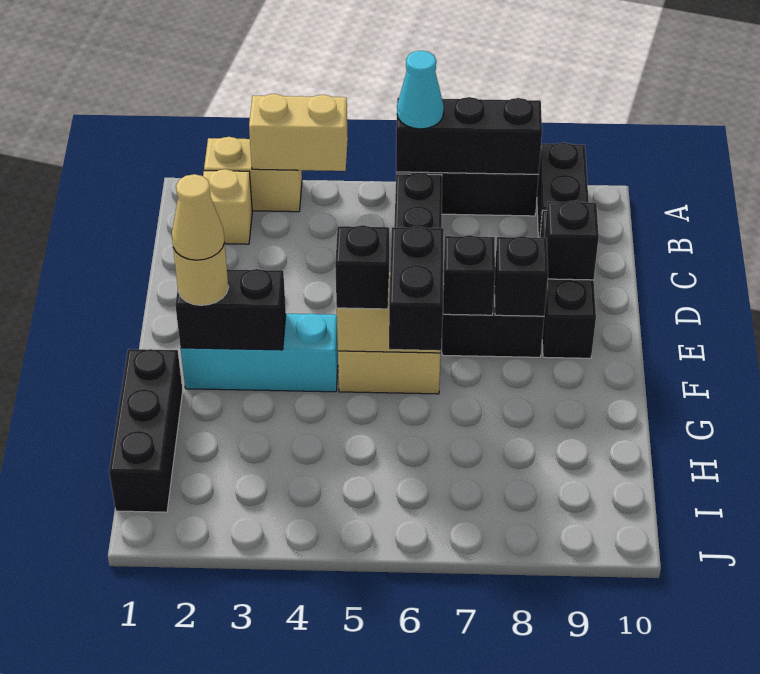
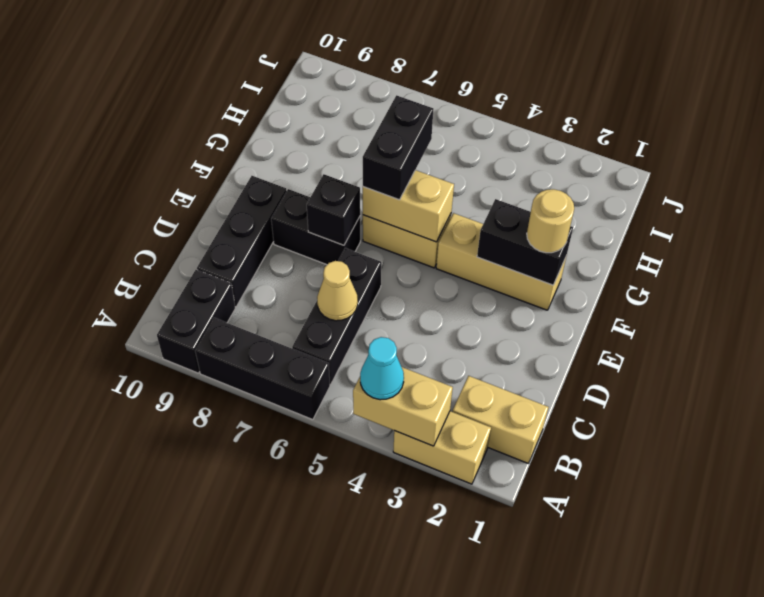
black 1x3 brick [396,97,542,174] -> none
cyan 1x1 cone [397,51,444,129] -> cyan 1x1 cone moved to [360,337,404,400]
tan 1x1 brick [203,169,252,244] -> tan 1x2 brick [453,376,548,463]
black 1x1 brick [544,201,599,280] -> none
black 1x1 brick [494,236,548,316] -> none
cyan 1x3 brick [181,313,338,392] -> tan 1x3 brick [436,213,566,310]
tan 1x1 cone [172,174,225,260] -> tan 1x1 cone moved to [317,261,358,321]
black 1x1 brick [335,225,389,309] -> none
black 1x3 brick [109,349,183,512] -> none

